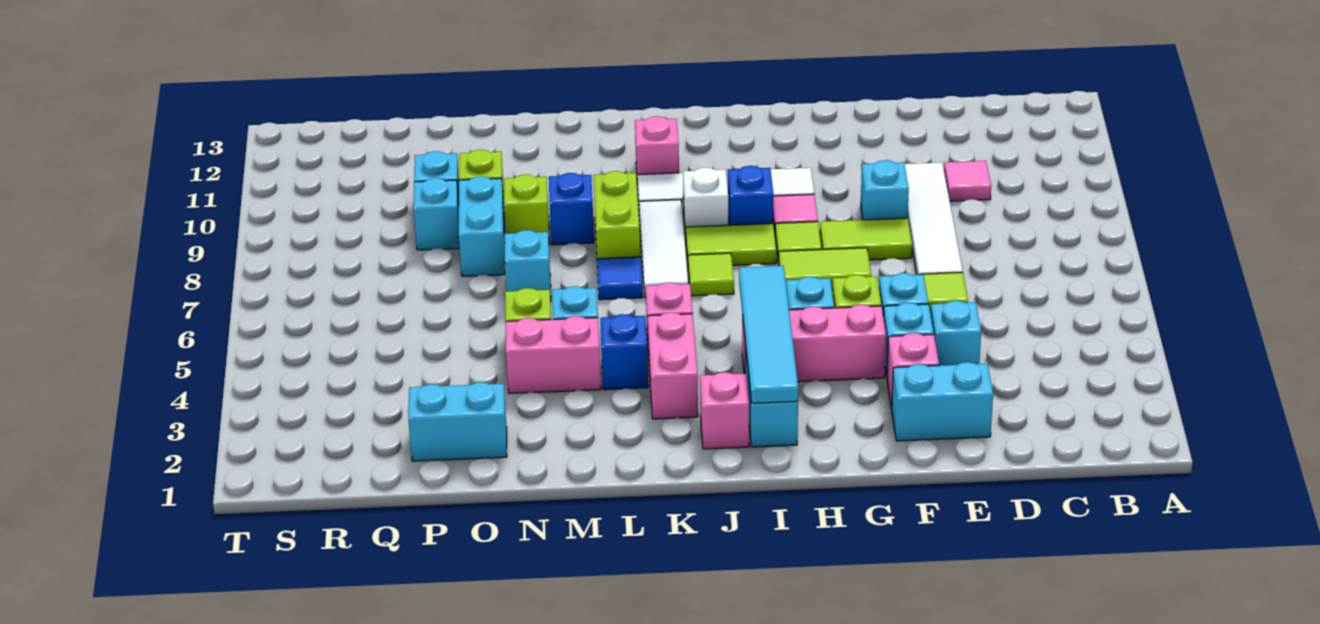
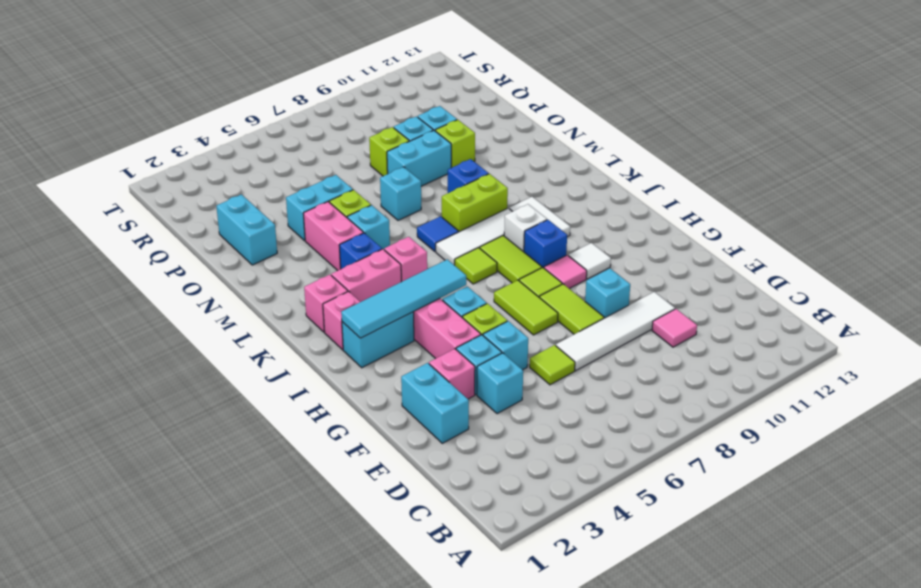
pink 1x1 brick [635,116,679,185] -> pink 1x1 brick moved to [304,275,348,332]
lime 1x1 brick [504,175,549,240] -> lime 1x1 brick moved to [369,127,409,176]
none -> cyan 1x2 brick [286,175,353,241]

